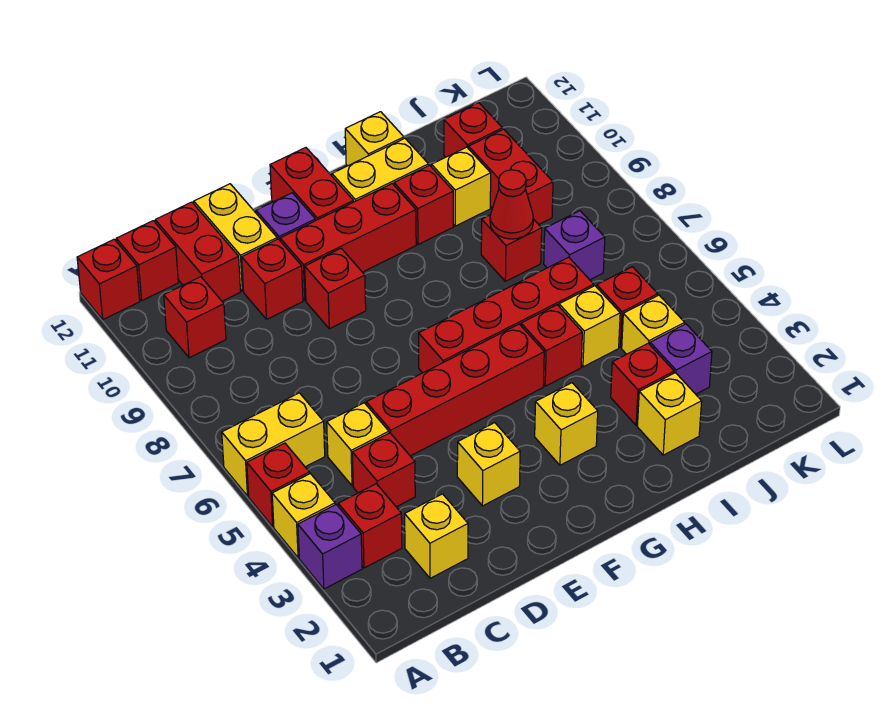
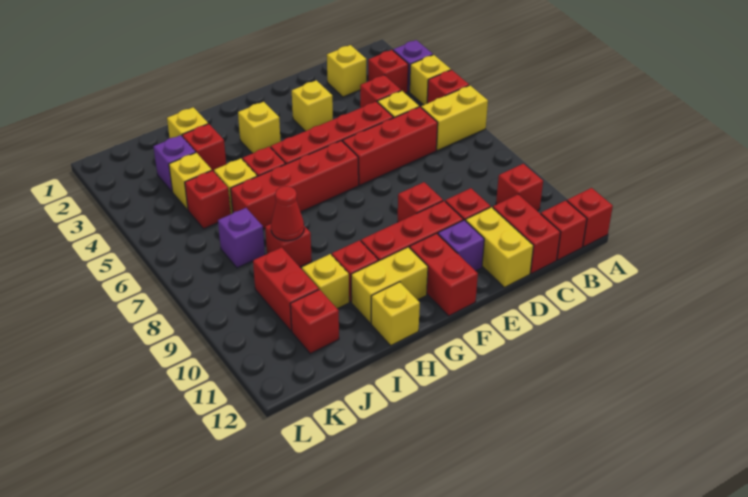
none -> red 1x3 brick [343,107,438,185]

